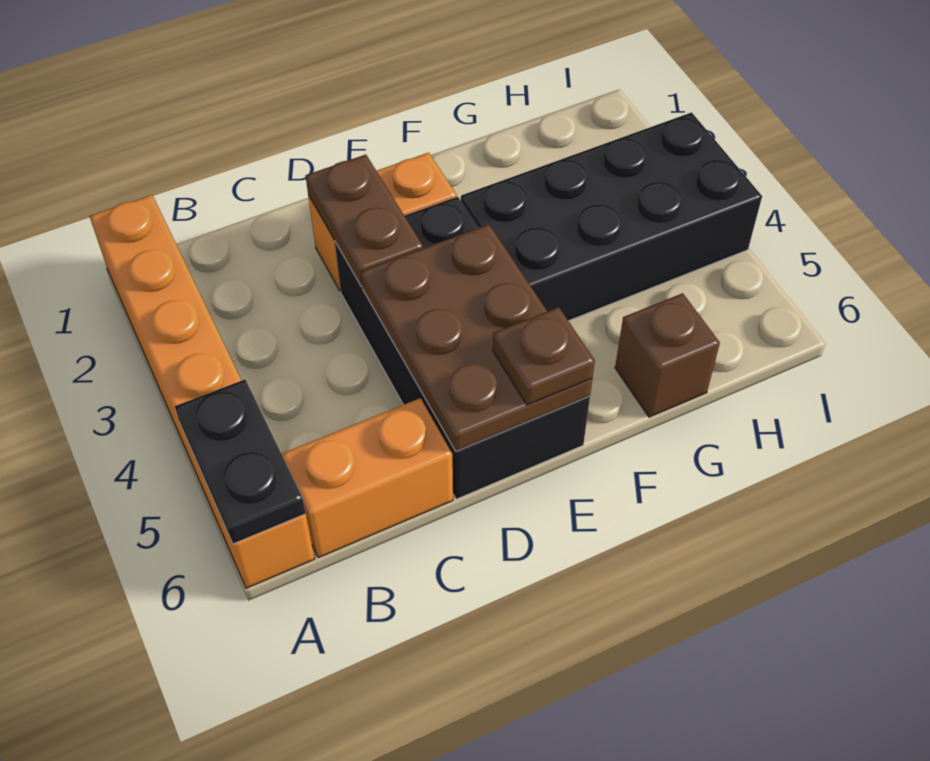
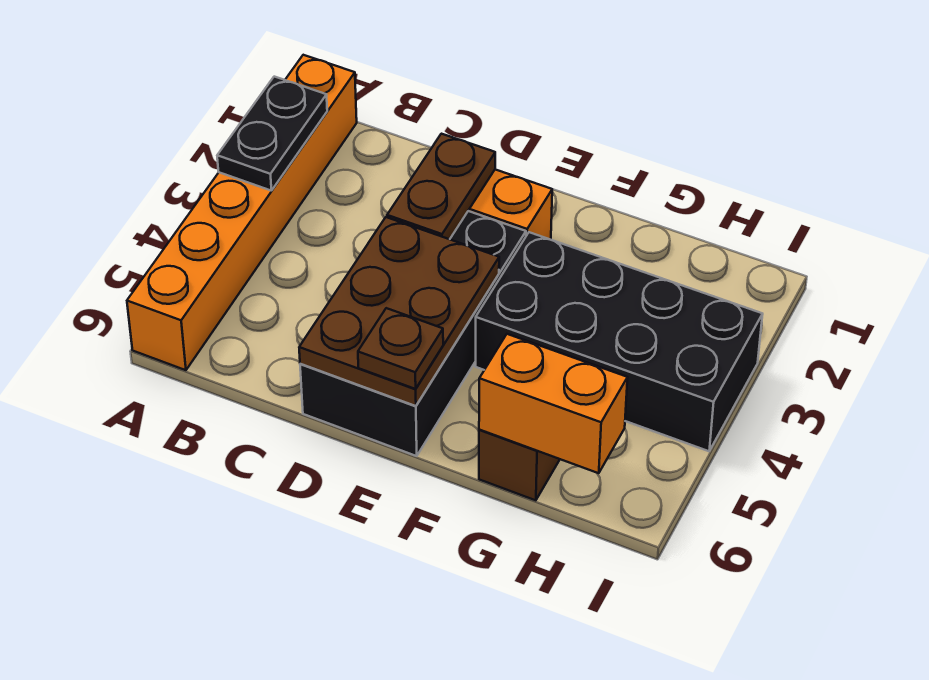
black 1x2 plate [175,379,306,544] -> black 1x2 plate moved to [217,77,327,191]
orange 1x2 brick [282,398,453,558] -> orange 1x2 brick moved to [479,334,628,473]

